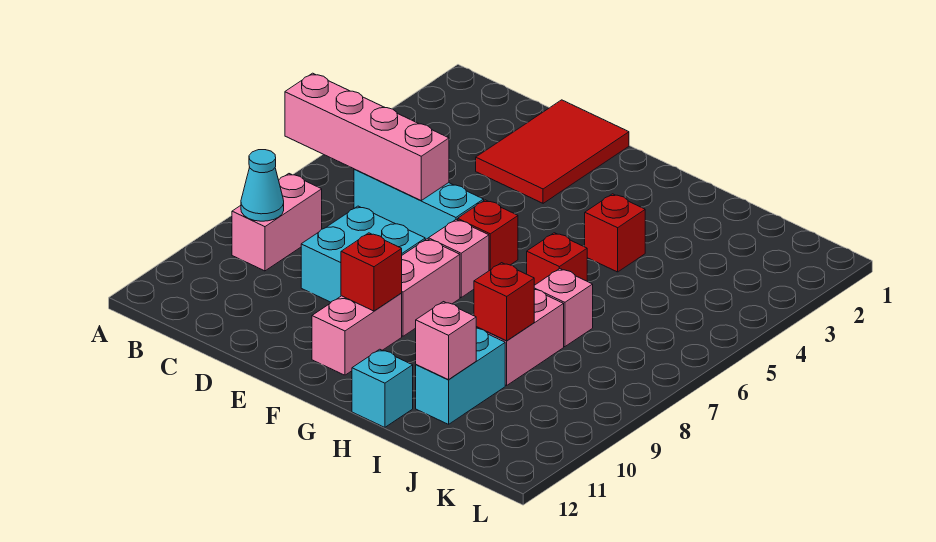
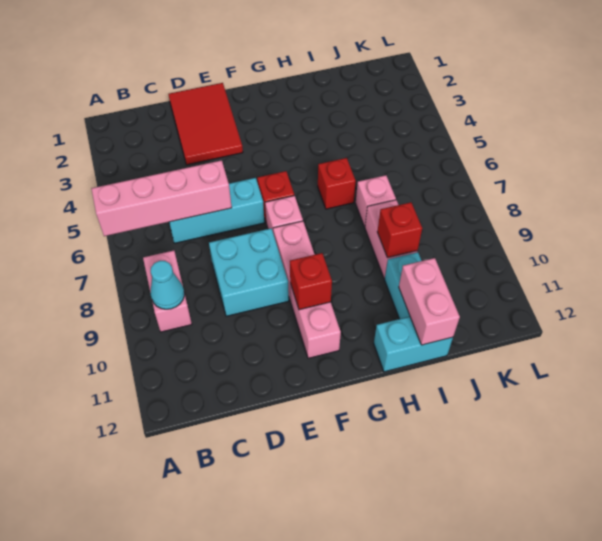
red 1x1 brick [585,194,645,272] -> none
cyan 1x1 brick [352,349,413,427] -> cyan 1x2 brick [374,317,453,372]
pink 1x1 brick [416,302,476,380] -> pink 1x2 brick [399,258,460,345]

